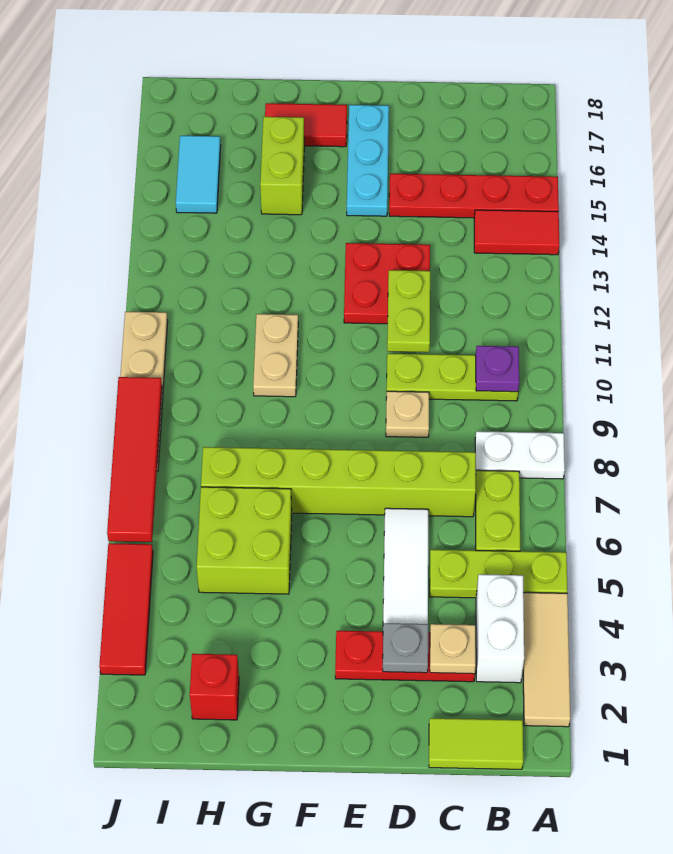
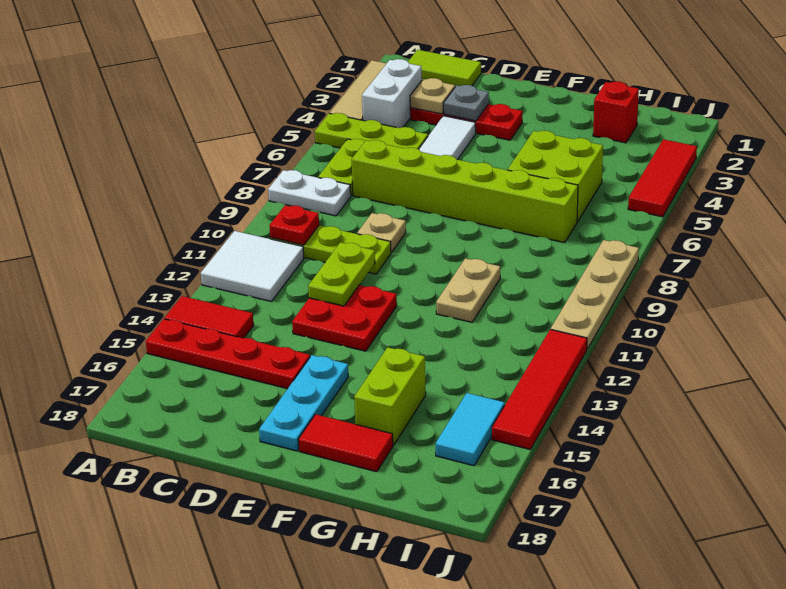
none -> white 2x2 tile [201,231,304,302]
purple 1x1 plate [476,346,519,392] -> red 1x1 plate [269,205,319,245]
red 1x4 tile [107,377,162,542] -> red 1x4 tile moved to [492,329,587,449]

